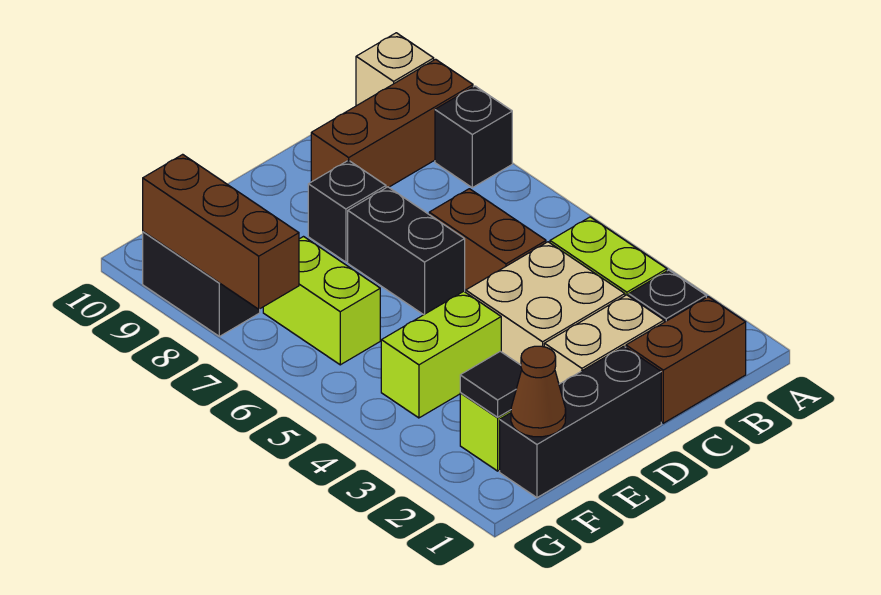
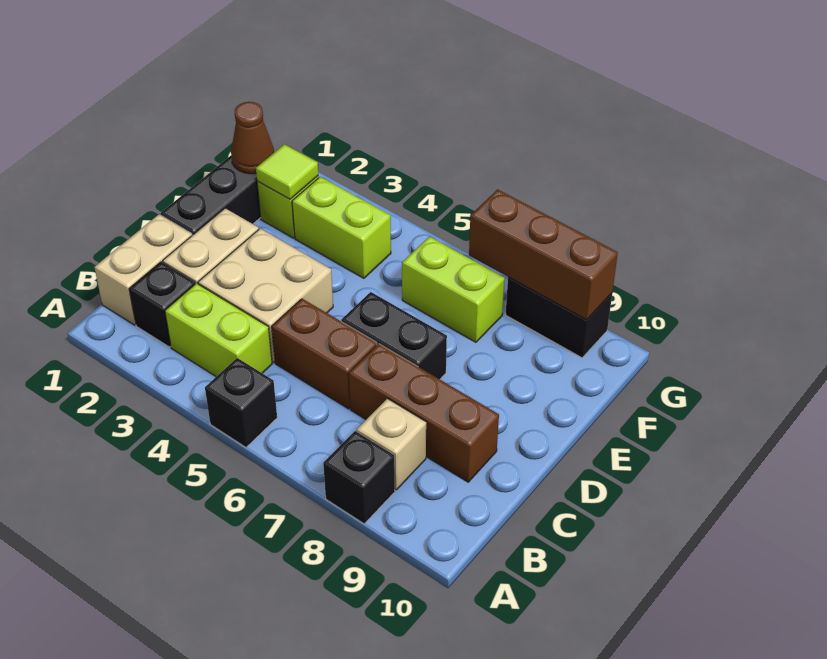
brown 1x3 brick [311,59,473,188] -> brown 1x3 brick turned to [349,344,499,482]
tan 1x1 brick [356,33,434,106] -> tan 1x1 brick moved to [357,398,426,490]
brown 1x2 brick [626,297,746,423] -> tan 1x2 brick [94,215,192,325]
black 1x1 brick [308,160,386,262] -> black 1x1 brick moved to [205,358,277,447]
lime 1x2 brick [381,291,501,418] -> lime 1x2 brick turned to [292,177,391,278]
black 1x1 tile [460,351,522,417] -> lime 1x1 tile [256,144,318,199]

